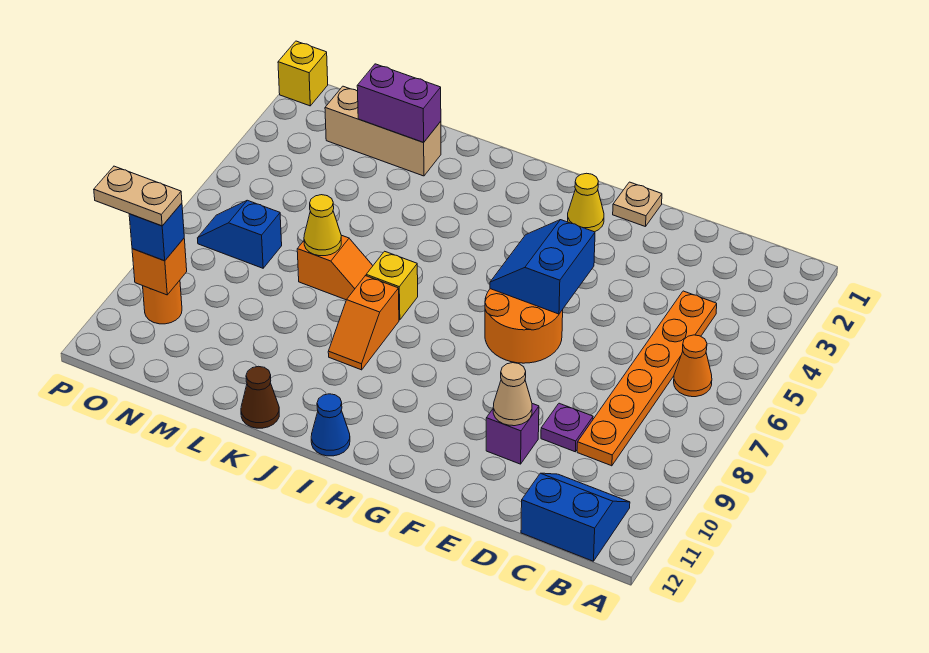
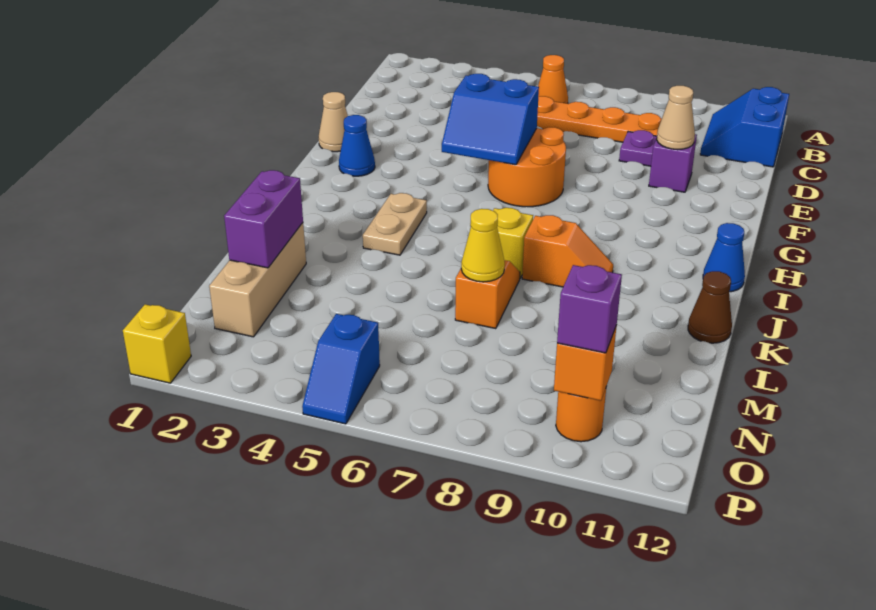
tan 1x1 plate [613,182,662,227] -> tan 1x1 cone [319,92,348,152]
yellow 1x1 cone [568,173,604,232] -> blue 1x1 cone [339,115,375,176]
blue 1x2 slope [198,200,282,268] -> blue 1x2 slope moved to [302,314,380,424]
blue 1x1 brick [129,203,184,261] -> purple 1x1 brick [557,265,622,353]
tan 1x2 plate [94,166,182,226] -> tan 1x2 plate moved to [363,193,427,255]

